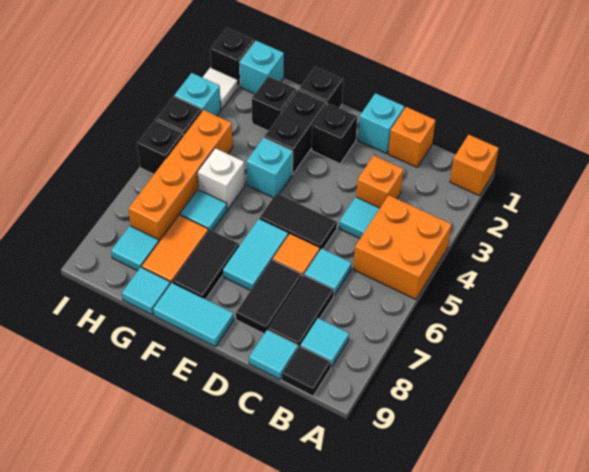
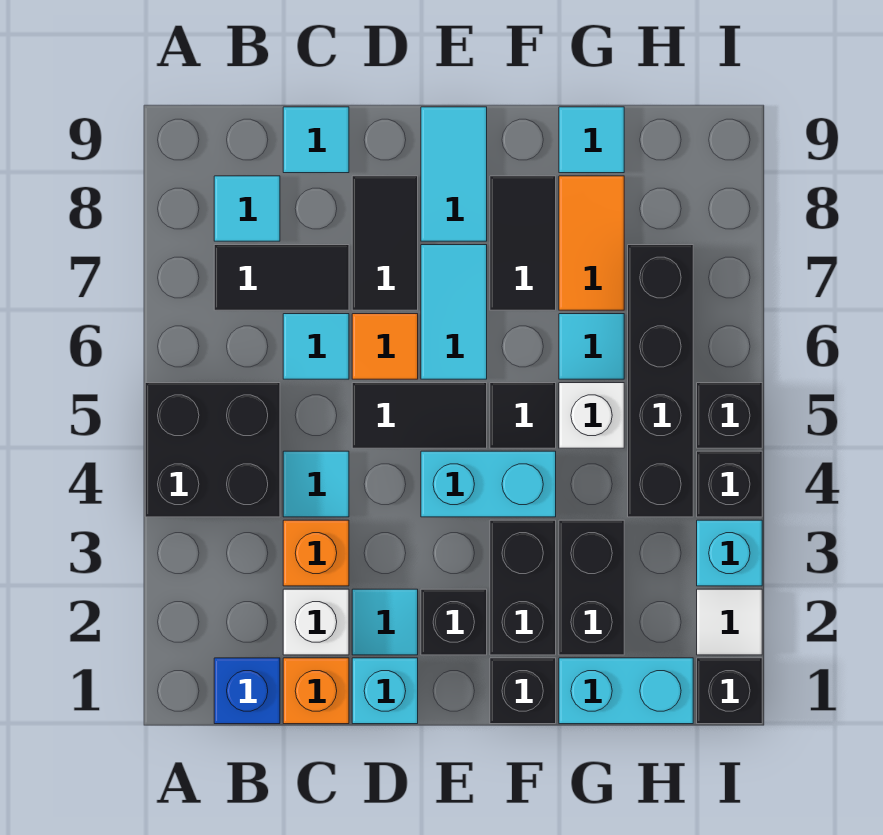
orange 1x1 brick [450,135,499,196] -> none
orange 2x2 brick [353,195,452,299] -> black 2x2 brick [145,383,280,517]
none -> blue 1x1 brick [214,658,280,724]
black 1x1 tile [282,346,331,396] -> black 1x1 tile moved to [490,383,556,448]
none -> white 1x1 brick [283,589,349,655]
black 1x2 tile [268,275,334,348] -> black 1x2 tile turned to [214,245,349,310]
cyan 1x2 tile [153,283,234,347] -> cyan 1x2 tile turned to [421,107,487,241]
cyan 1x1 brick [246,138,293,197] -> cyan 1x2 brick [421,451,556,517]
black 1x1 brick [252,76,297,131] -> black 1x2 brick [559,520,624,655]
cyan 1x1 brick [239,41,284,94] -> cyan 1x2 brick [559,658,693,724]
orange 1x4 brick [128,110,233,241] -> black 1x4 brick [628,245,693,517]
cyan 1x1 tile [111,226,159,271] -> cyan 1x1 tile moved to [352,589,418,655]

